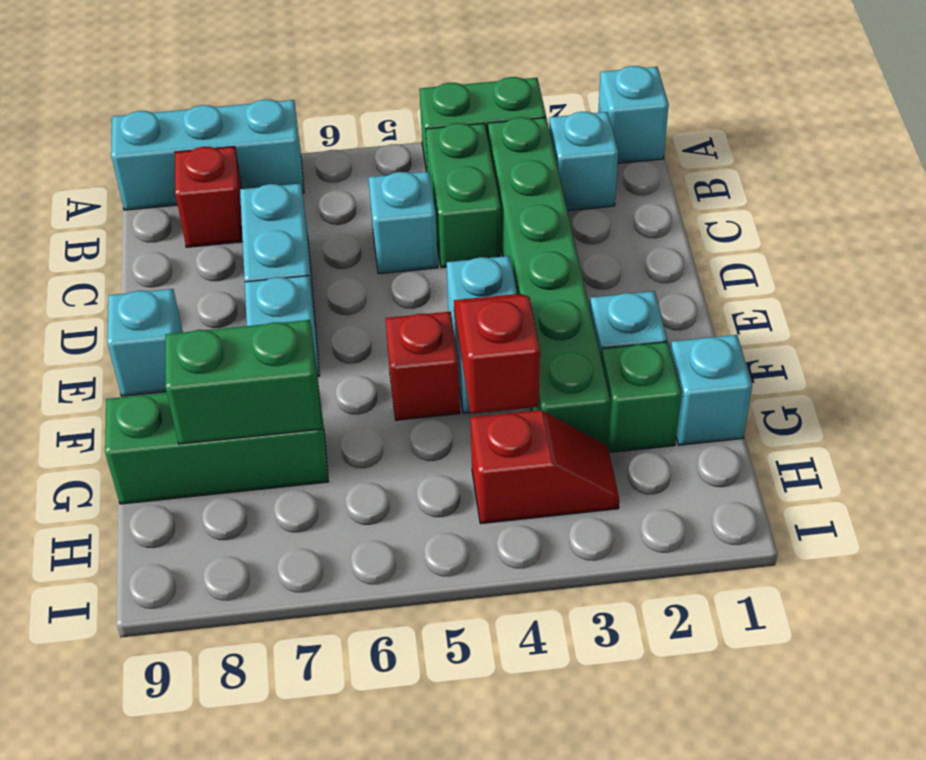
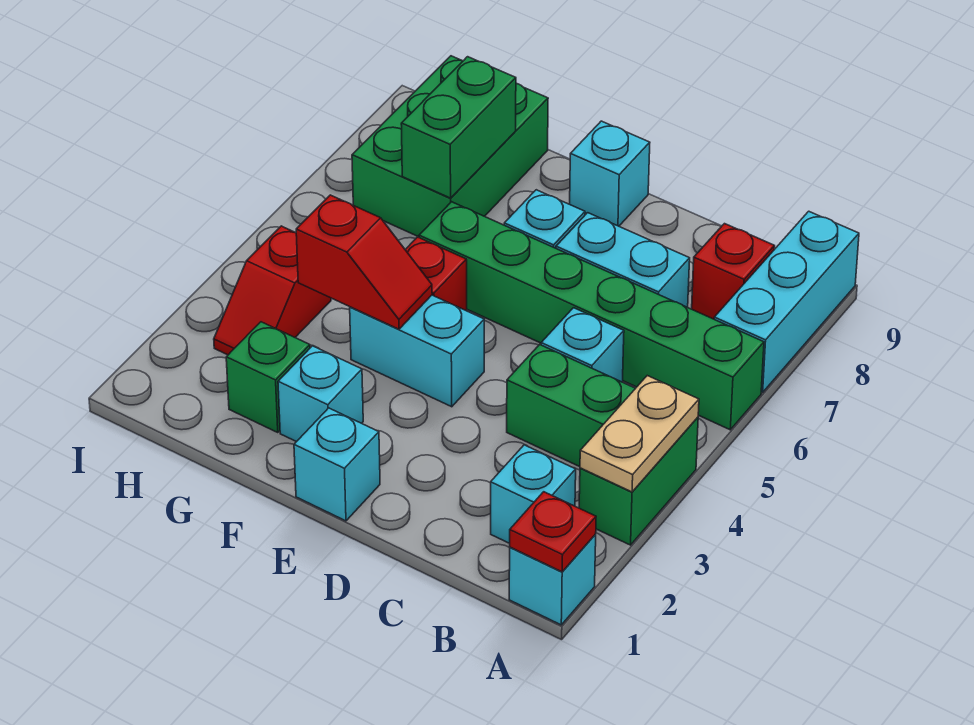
none -> red 1x1 plate [510,492,596,572]
none -> tan 1x2 plate [580,376,699,492]
green 1x6 brick [488,117,610,445] -> green 1x6 brick moved to [419,202,764,430]
cyan 1x1 brick [671,335,752,445] -> cyan 1x1 brick moved to [294,408,380,521]
green 1x3 brick [105,386,329,504] -> green 2x3 brick [352,56,548,237]

